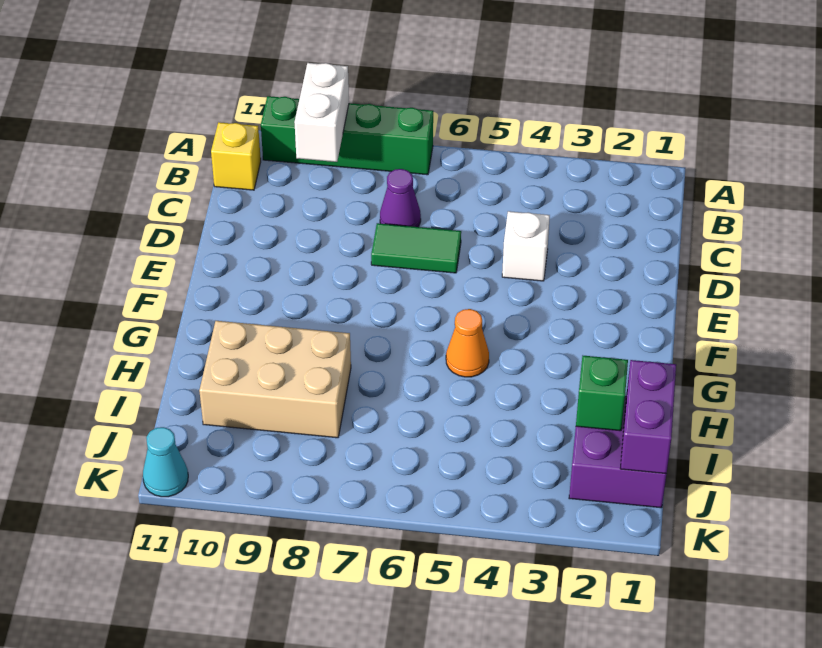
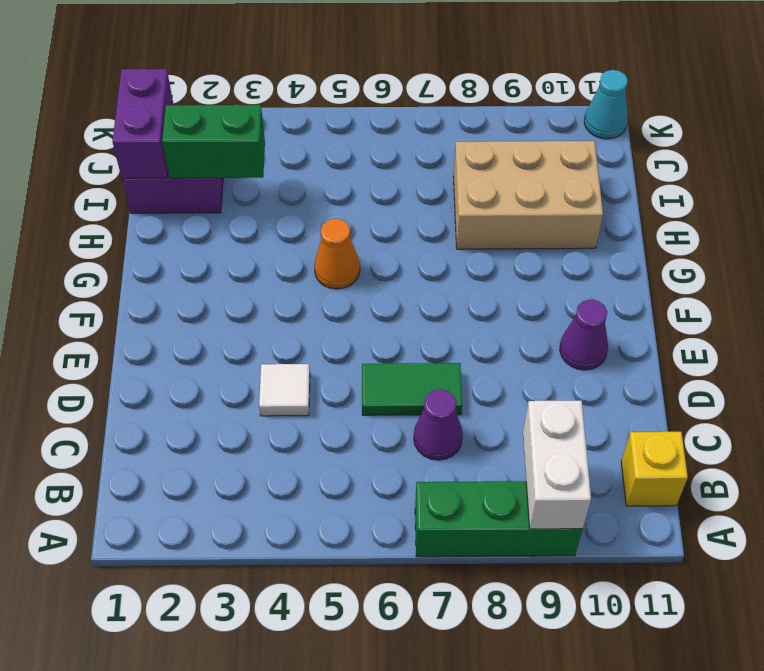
green 1x4 brick [261,96,433,175] -> green 1x3 brick [415,481,583,557]
white 1x1 brick [502,211,550,281] -> white 1x1 tile [259,364,310,416]
none -> purple 1x1 cone [560,299,608,370]
green 1x1 brick [576,356,628,431] -> green 1x2 brick [162,105,265,178]

